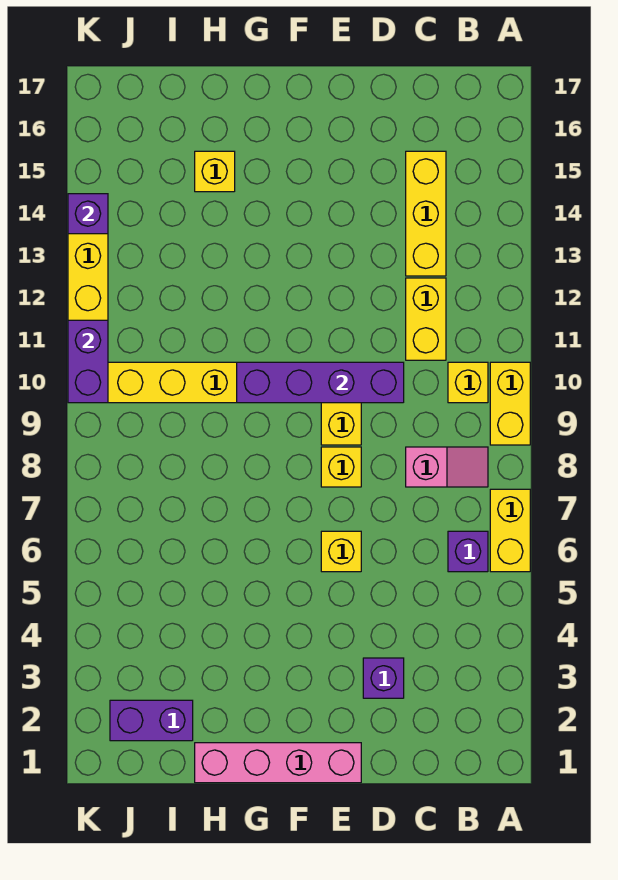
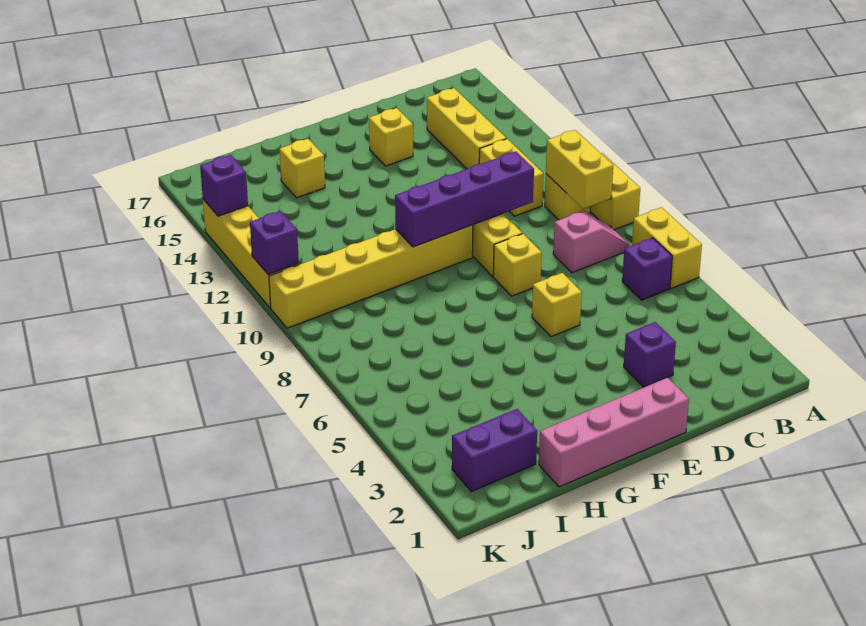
none -> yellow 1x2 brick [546,130,613,209]
none -> yellow 1x1 brick [369,108,413,166]
purple 1x2 brick [68,320,108,403] -> purple 1x1 brick [250,211,299,275]

